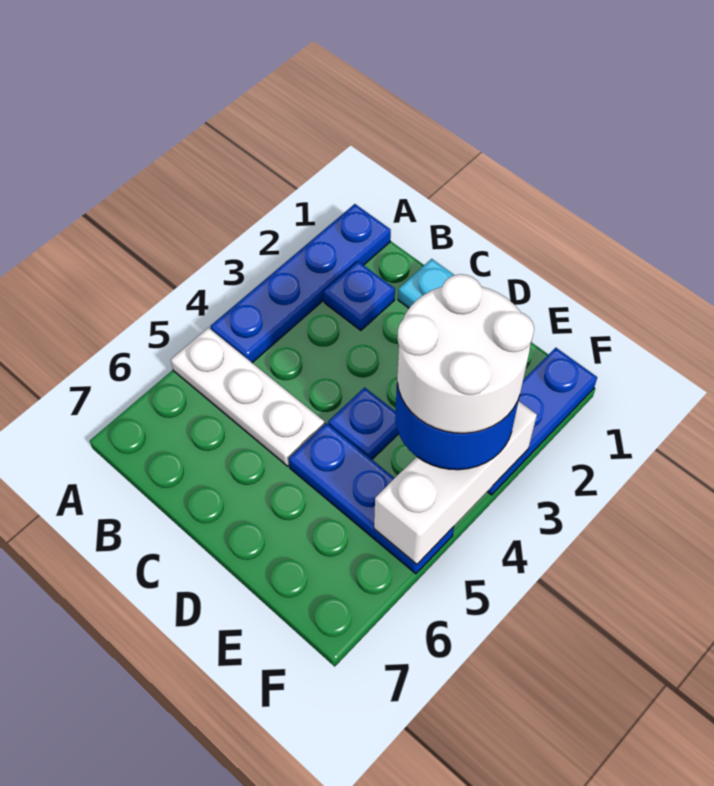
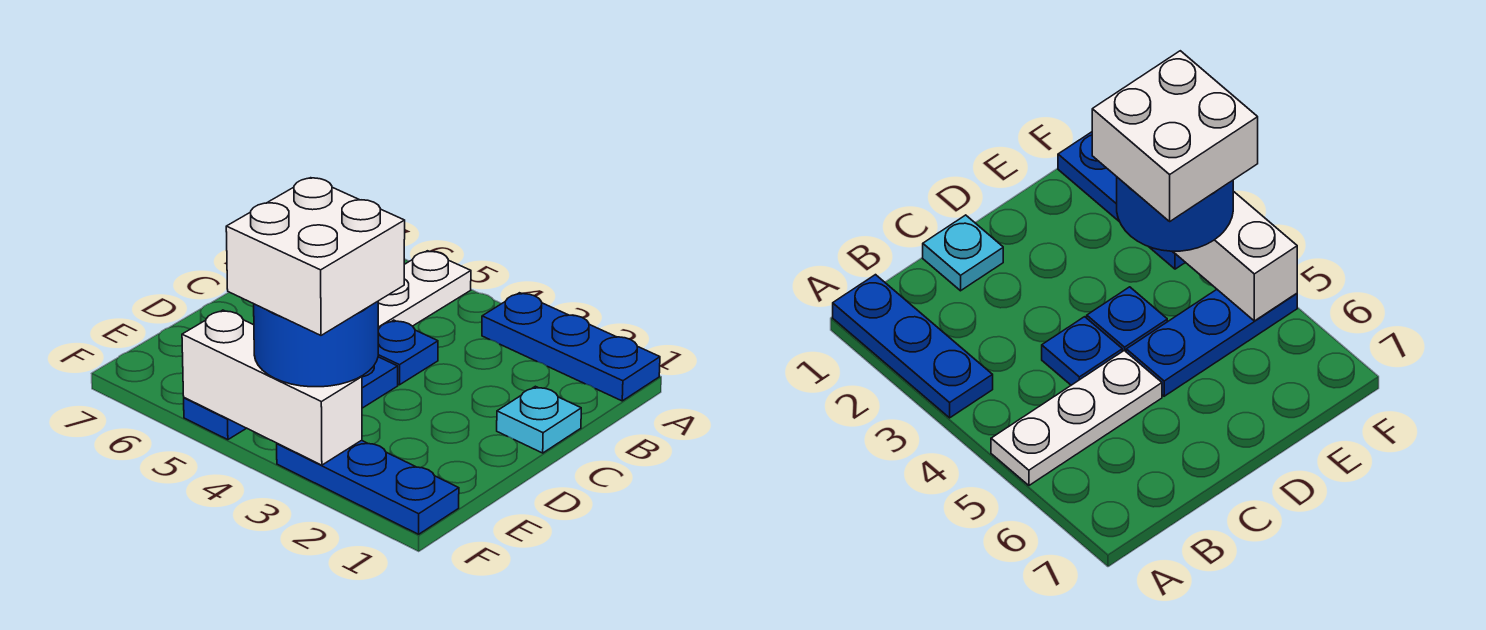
blue 1x4 plate [210,204,391,363] -> blue 1x3 plate [482,293,660,401]
blue 1x1 plate [324,261,395,330] -> blue 1x1 plate moved to [378,320,438,385]
white 2x2 round brick [397,274,534,433] -> white 2x2 brick [226,178,405,335]

